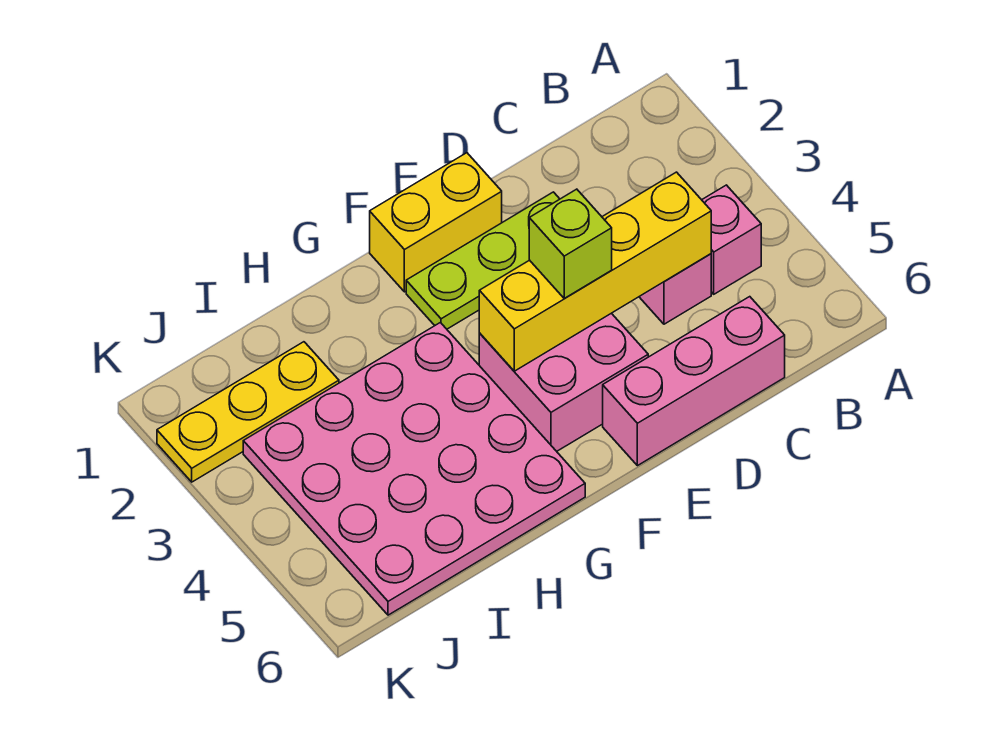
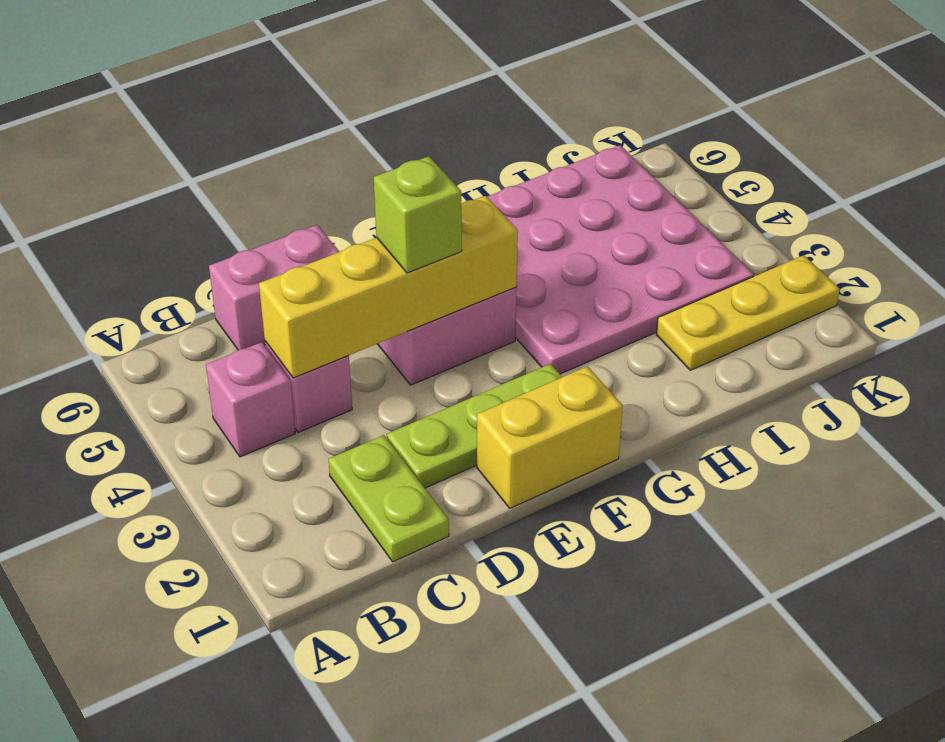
none -> lime 1x2 plate [329,435,449,562]
pink 1x3 brick [603,297,785,466] -> pink 1x2 brick [209,225,339,350]

